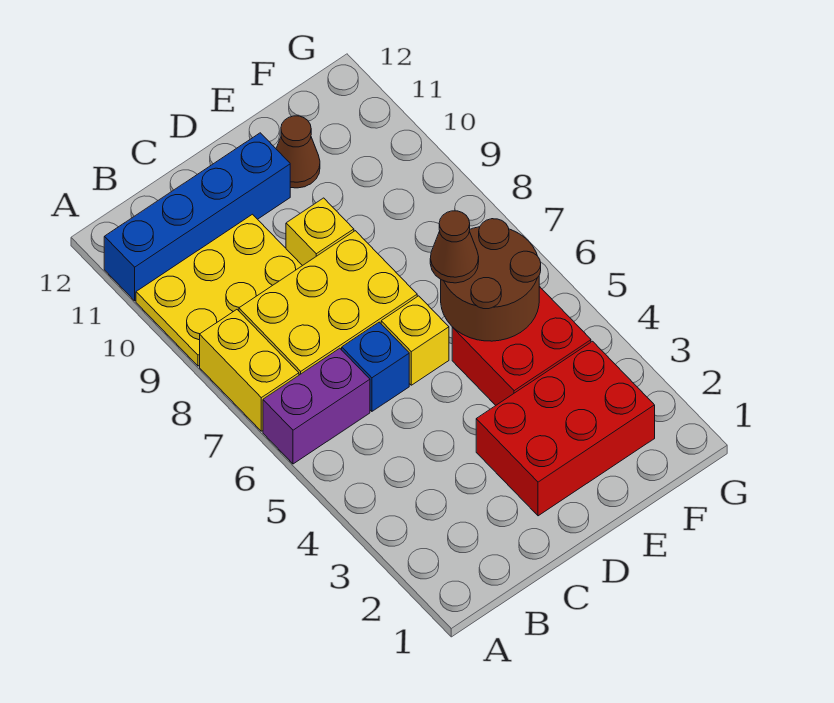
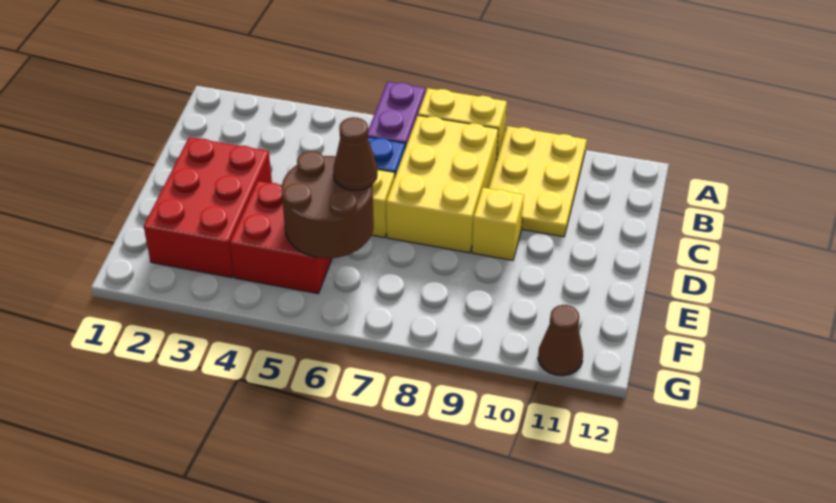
blue 1x4 brick [104,133,290,301] -> none
brown 1x1 cone [276,116,320,188] -> brown 1x1 cone moved to [538,305,583,376]

